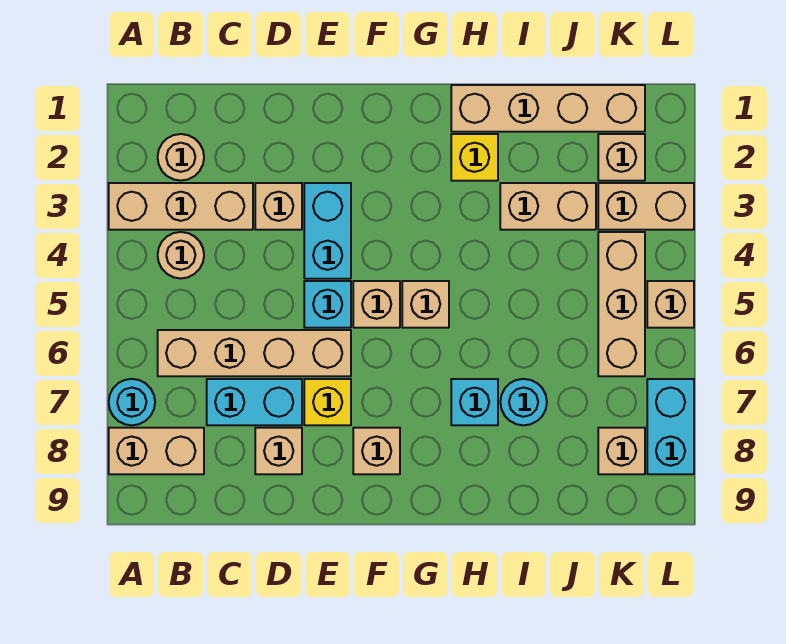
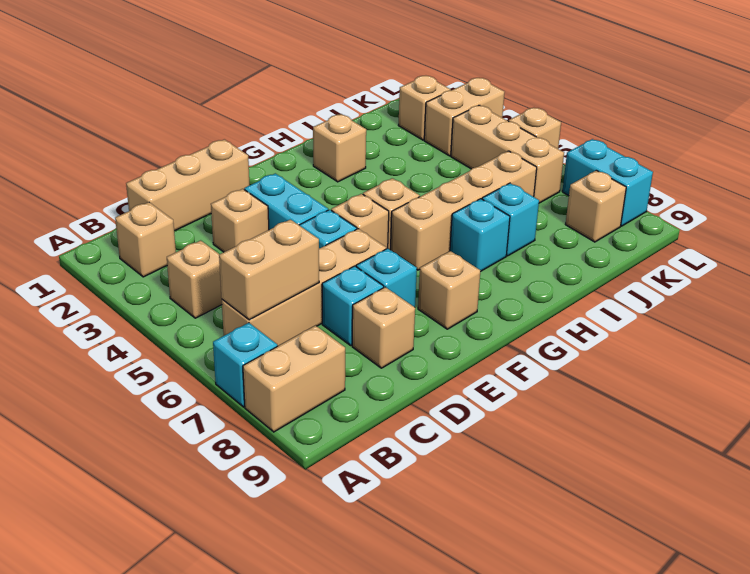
tan 1x3 brick [109,183,253,230] -> tan 1x3 brick moved to [126,139,249,231]
cyan 1x1 round brick [109,379,155,425] -> cyan 1x1 brick [213,323,277,407]
tan 1x1 round brick [158,134,204,181] -> tan 1x1 brick [115,202,176,277]
tan 1x1 round brick [158,232,204,278] -> tan 1x1 brick [167,240,222,318]
cyan 1x2 brick [207,379,302,425] -> cyan 1x1 brick [322,266,384,345]
yellow 1x1 brick [304,379,351,425] -> cyan 1x1 brick [356,248,417,307]
tan 1x4 brick [451,85,645,132] -> tan 1x4 brick moved to [391,151,537,270]
yellow 1x1 brick [451,134,498,181] -> tan 1x1 brick [313,114,366,182]
tan 1x2 brick [500,183,596,230] -> tan 1x2 brick moved to [219,219,319,320]
cyan 1x1 round brick [500,379,547,425] -> cyan 1x1 brick [482,183,539,256]

